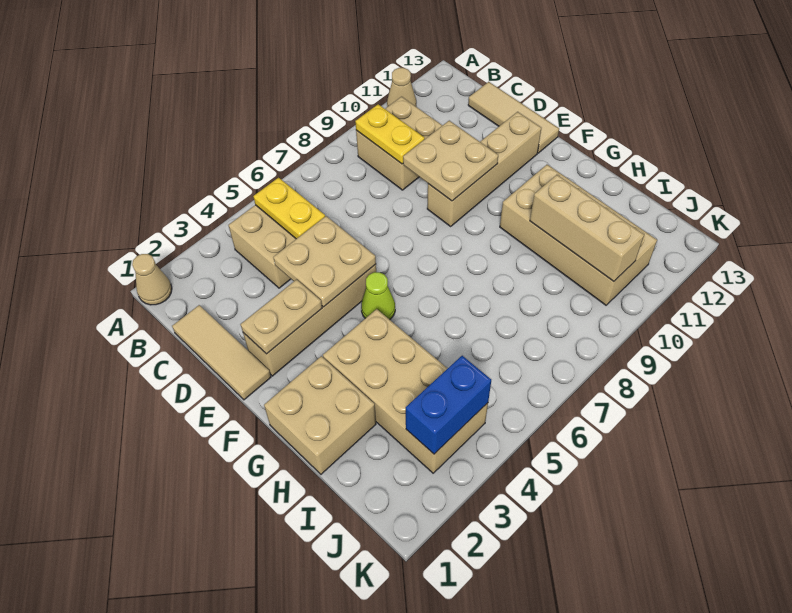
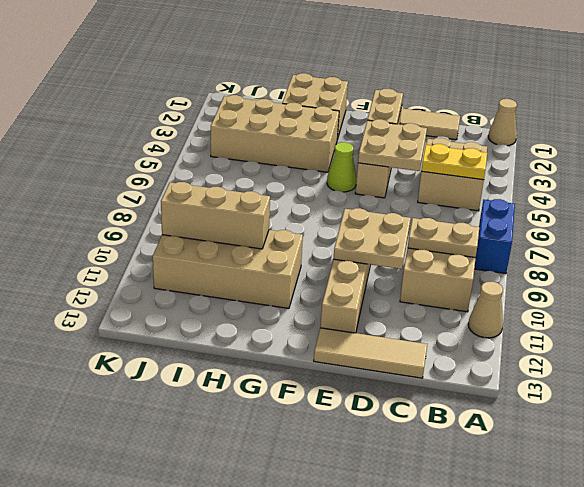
yellow 1x2 plate [355,104,425,164] -> tan 1x2 plate [408,218,479,258]
blue 1x2 brick [406,356,491,454] -> blue 1x2 brick moved to [474,199,515,274]

